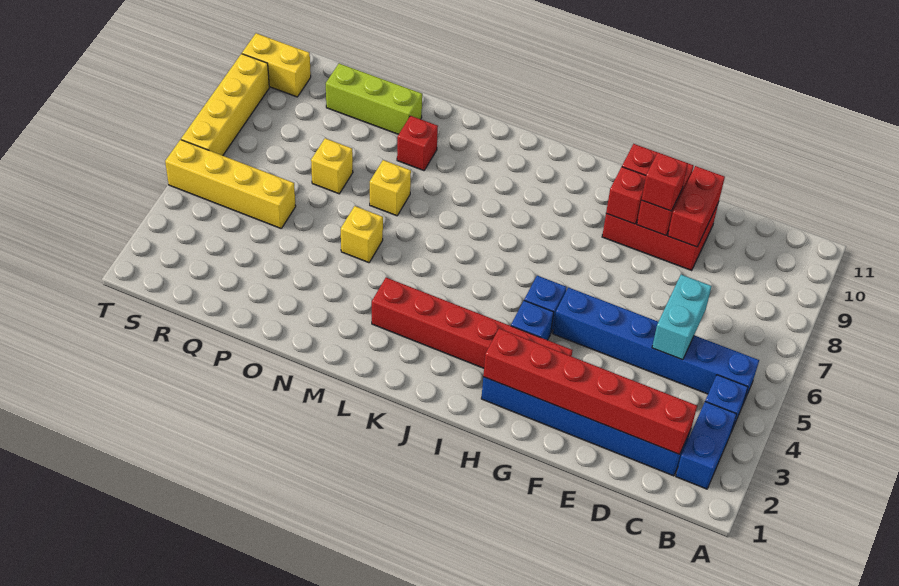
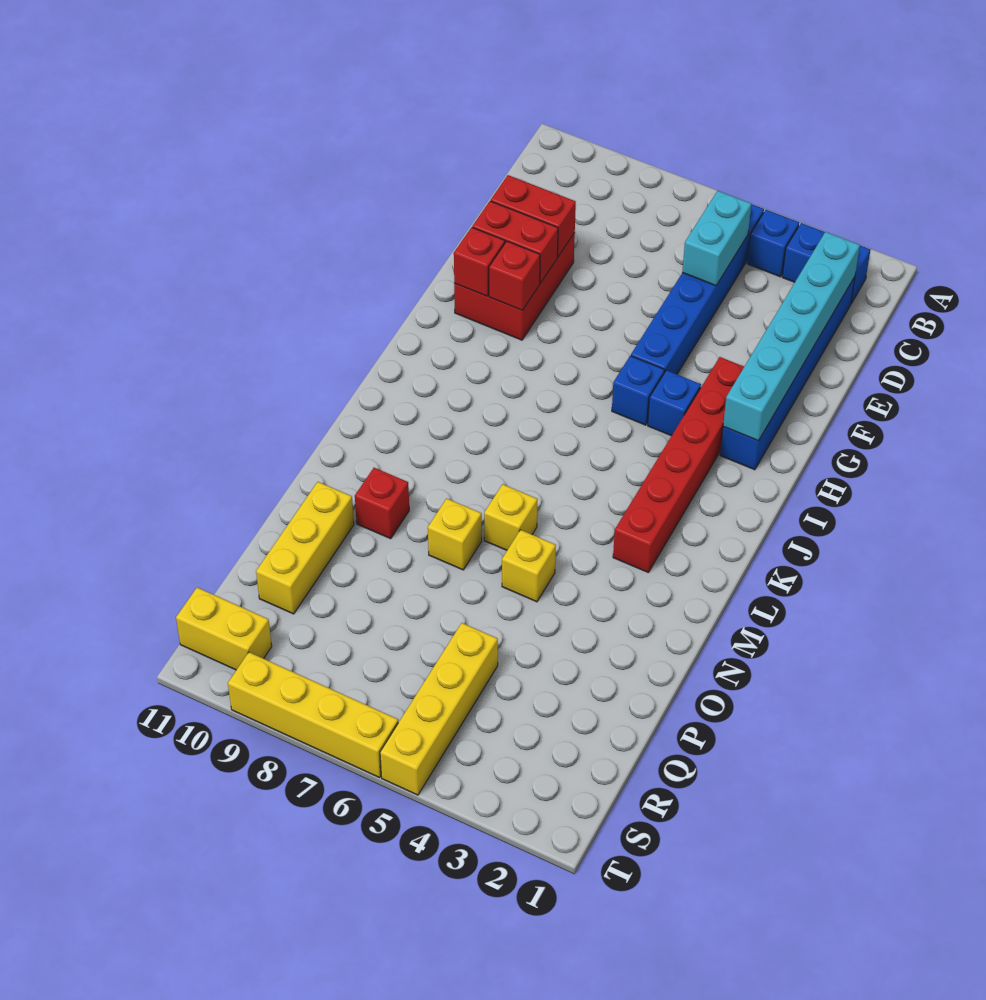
red 1x6 brick [483,328,697,454] -> cyan 1x6 brick [723,232,860,441]
cyan 1x2 brick [652,274,712,360] -> cyan 1x2 brick turned to [682,191,751,286]
red 1x1 brick [642,153,688,211] -> none
lime 1x3 brick [326,63,422,134] -> yellow 1x3 brick [256,482,354,614]
yellow 1x1 brick [311,138,353,194] -> yellow 1x1 brick moved to [484,484,538,550]
yellow 1x2 brick [242,33,311,97] -> yellow 1x2 brick turned to [176,587,272,670]

